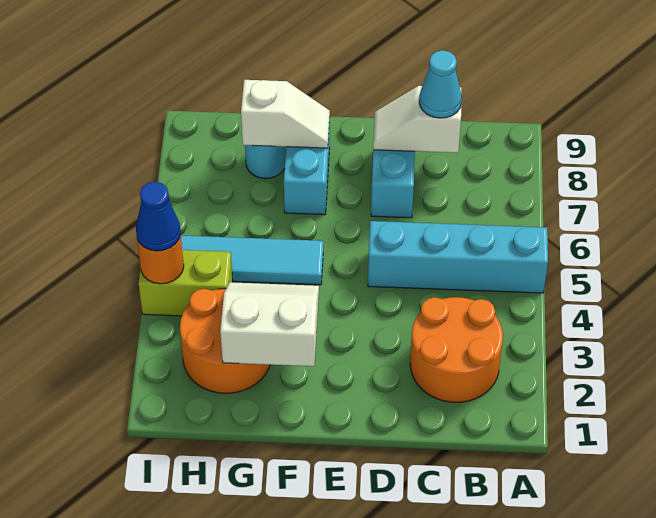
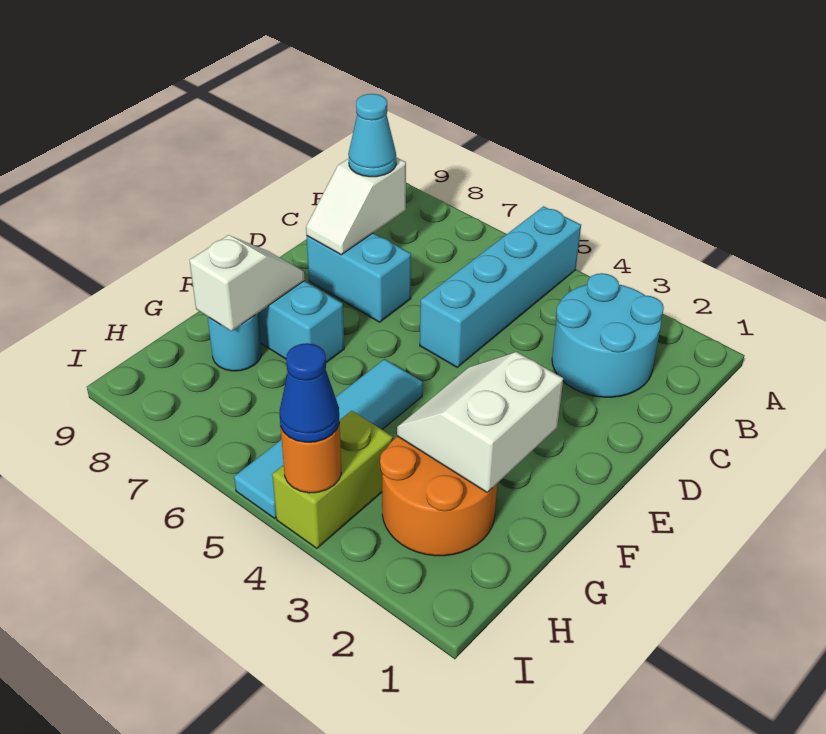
orange 2x2 round brick [410,297,503,402] -> cyan 2x2 round brick [552,273,664,397]

